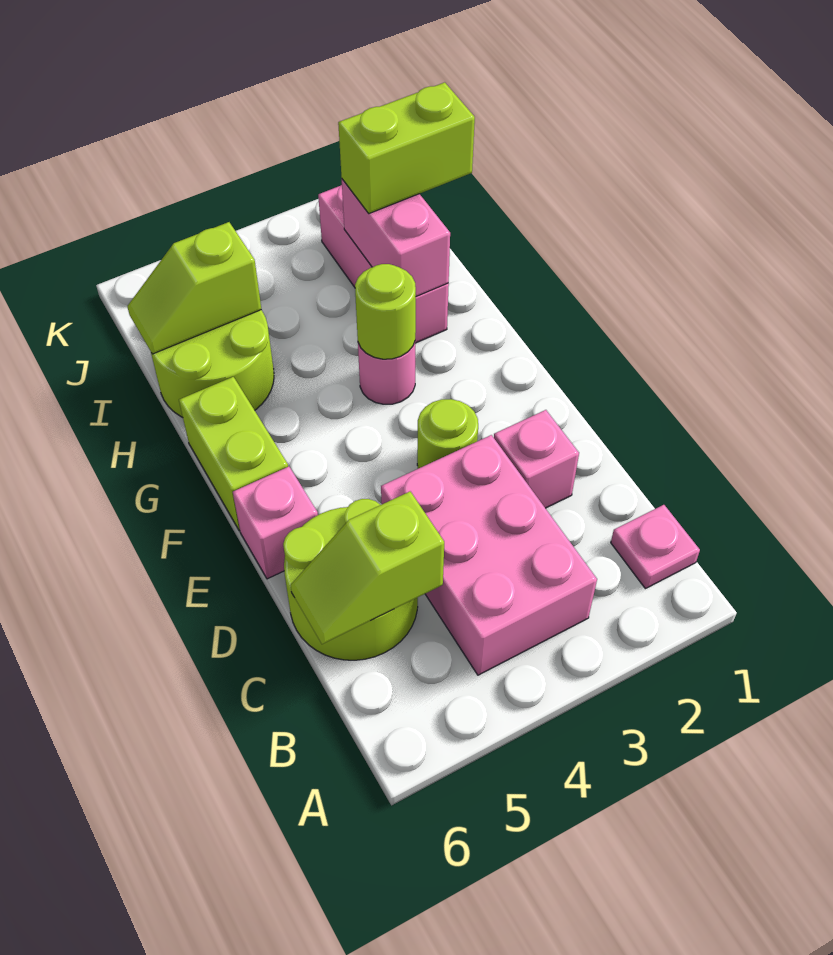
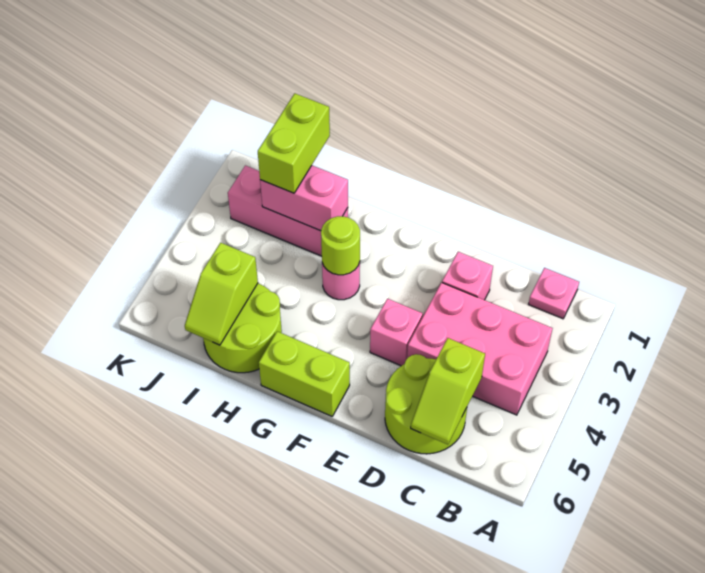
lime 1x1 round brick [417,399,478,469] -> none
pink 1x1 brick [233,467,318,579] -> pink 1x1 brick moved to [370,299,423,366]

